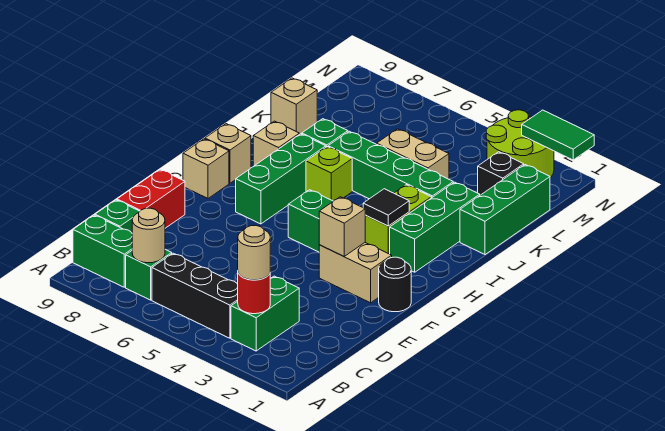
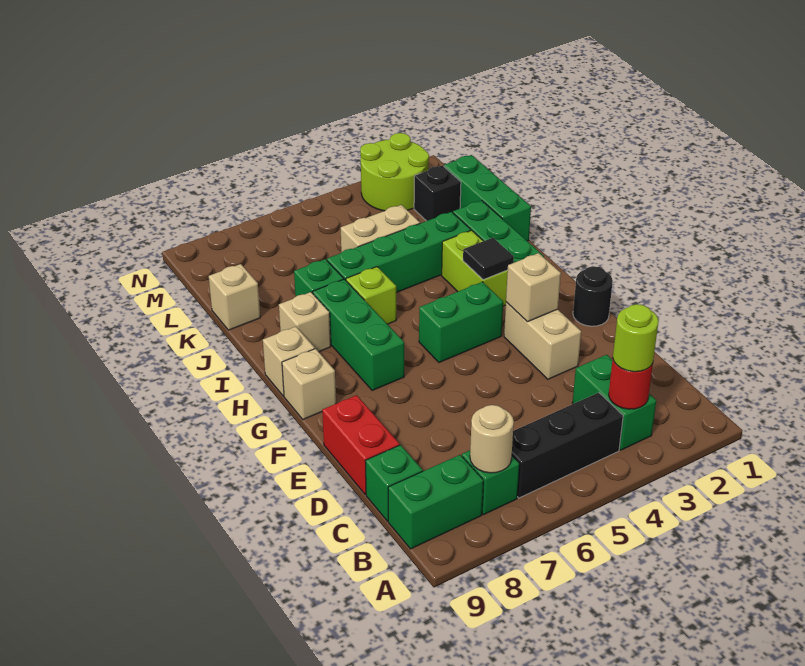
tan 1x1 round brick [238,225,270,280] -> lime 1x1 round brick [613,304,659,372]
tan 1x2 brick [319,243,392,303] -> tan 1x2 brick turned to [504,302,581,379]
green 1x2 tile [522,110,594,160] -> none

